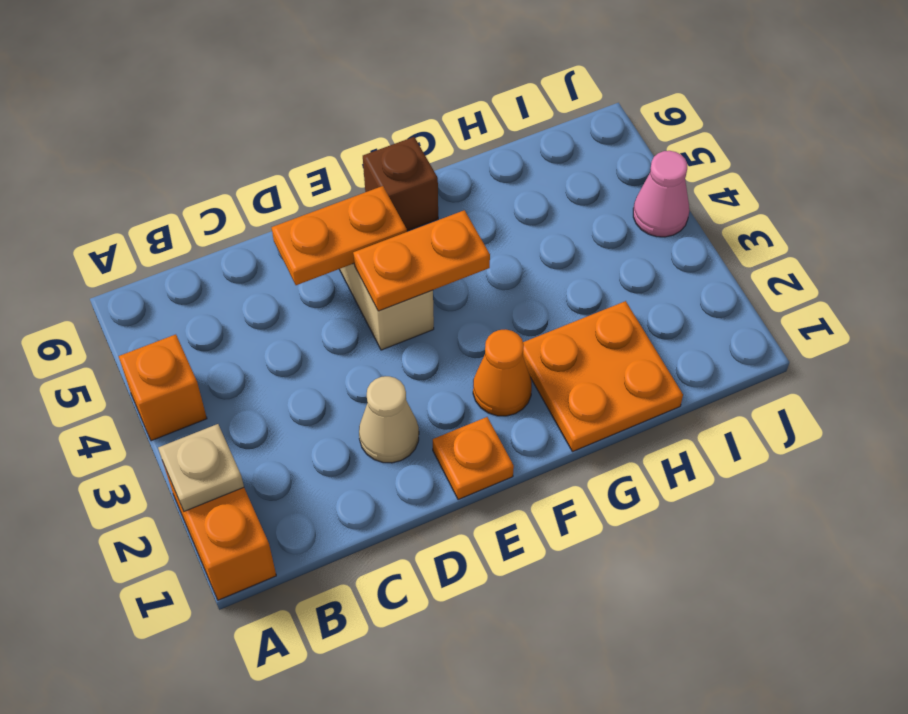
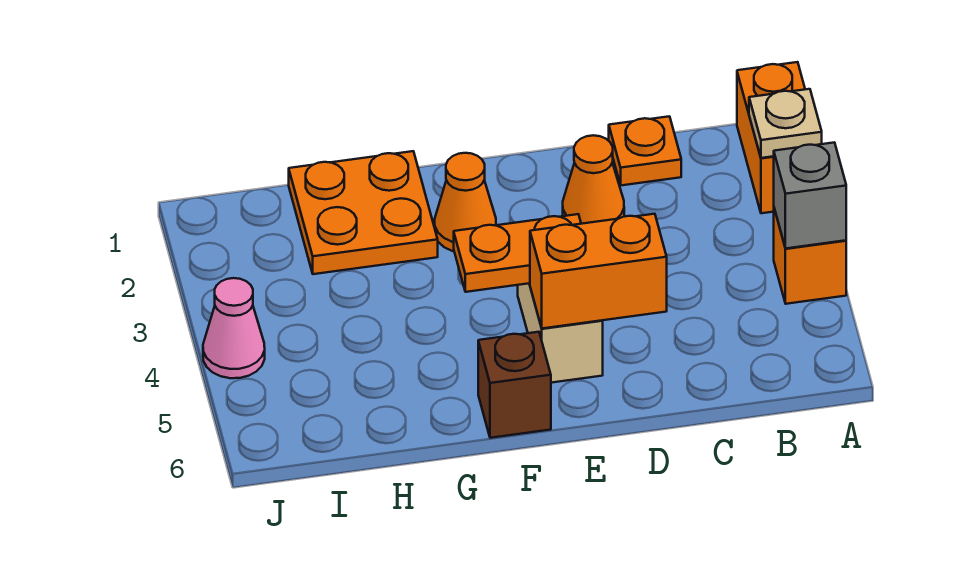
none -> grey 1x1 brick [774,142,846,249]
tan 1x1 cone [359,376,419,463] -> orange 1x1 cone [563,135,624,224]
orange 1x2 plate [272,186,407,285] -> orange 1x2 brick [530,214,667,328]
orange 1x1 plate [433,417,514,500] -> orange 1x1 plate moved to [609,116,681,185]

